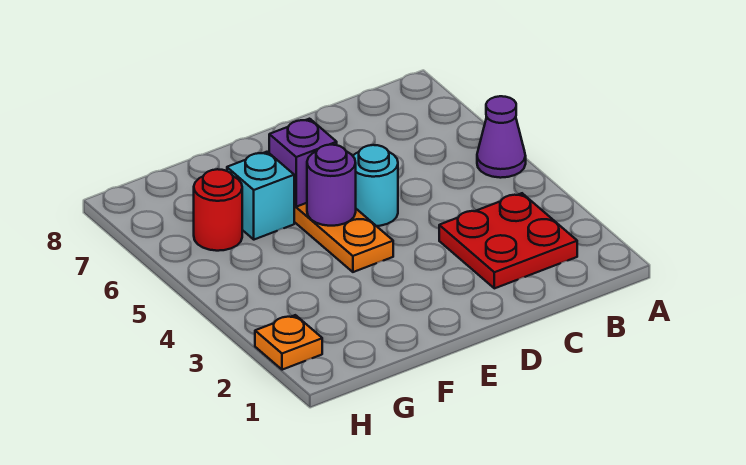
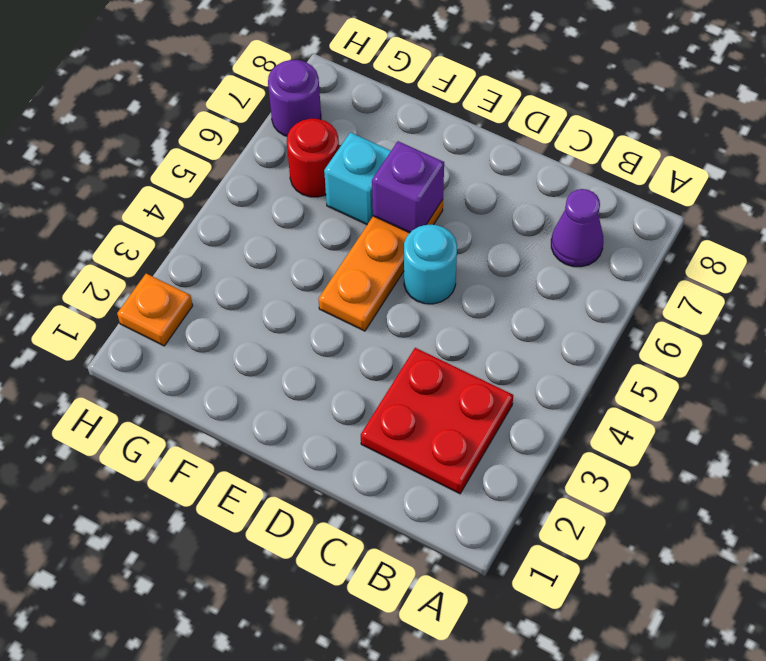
purple 1x1 cone [477,96,526,178] -> purple 1x1 cone moved to [551,189,603,267]
purple 1x1 round brick [307,145,356,226] -> purple 1x1 round brick moved to [268,60,321,136]

